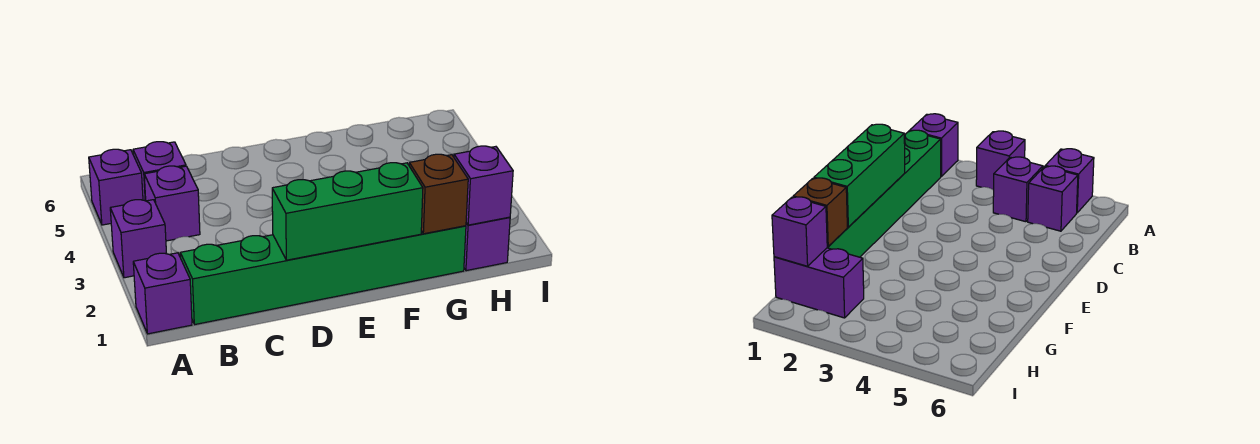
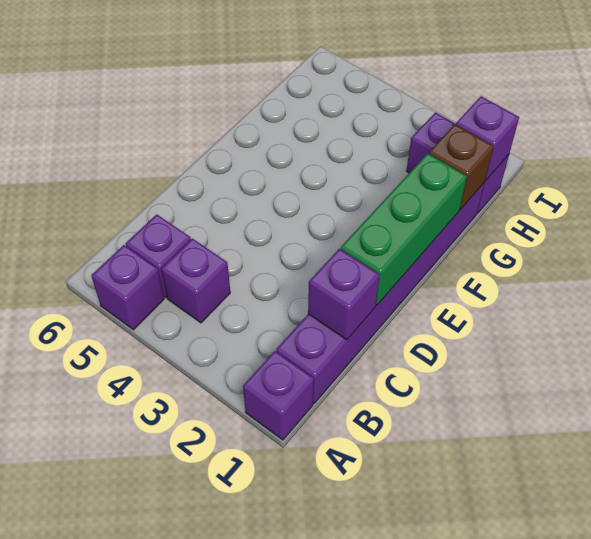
purple 1x1 brick [110,200,166,278] -> purple 1x1 brick moved to [308,249,380,340]
green 1x6 brick [180,226,466,325] -> purple 1x6 brick [276,182,485,403]

